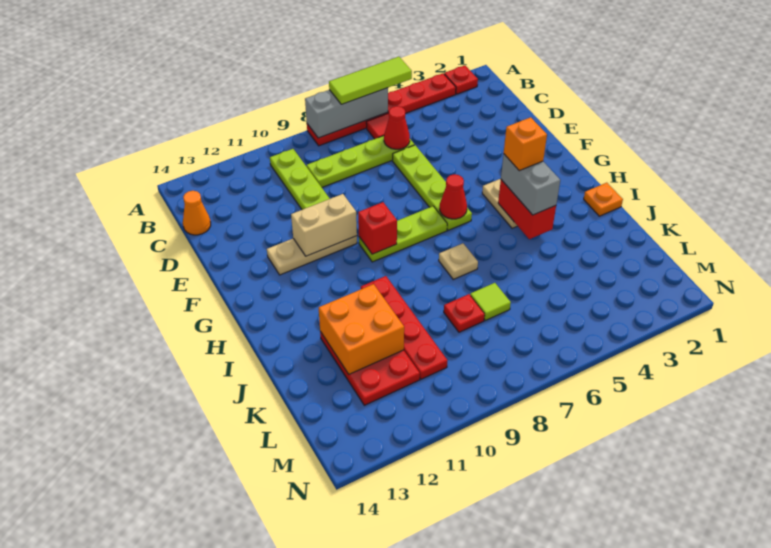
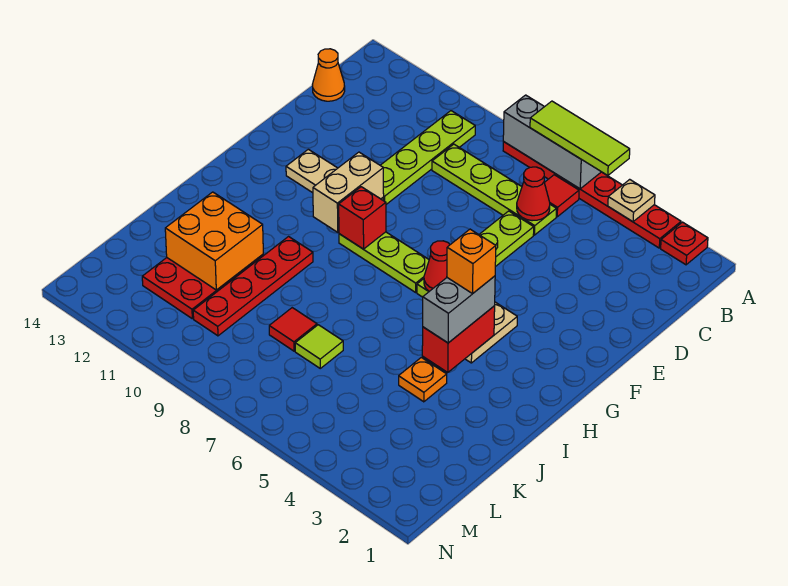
tan 1x2 brick [291,194,357,256] -> tan 1x2 brick turned to [313,152,384,232]
orange 1x1 plate [584,183,623,216] -> orange 1x1 plate moved to [399,357,447,402]
tan 1x1 plate [439,243,478,279] -> tan 1x1 plate moved to [608,179,655,222]
red 1x1 plate [444,294,485,332] -> red 1x1 tile [269,308,317,351]

